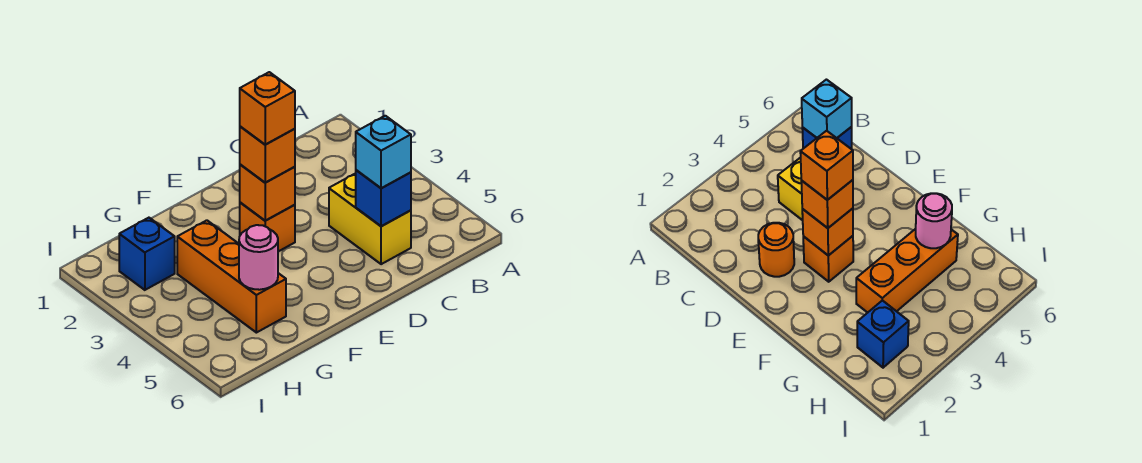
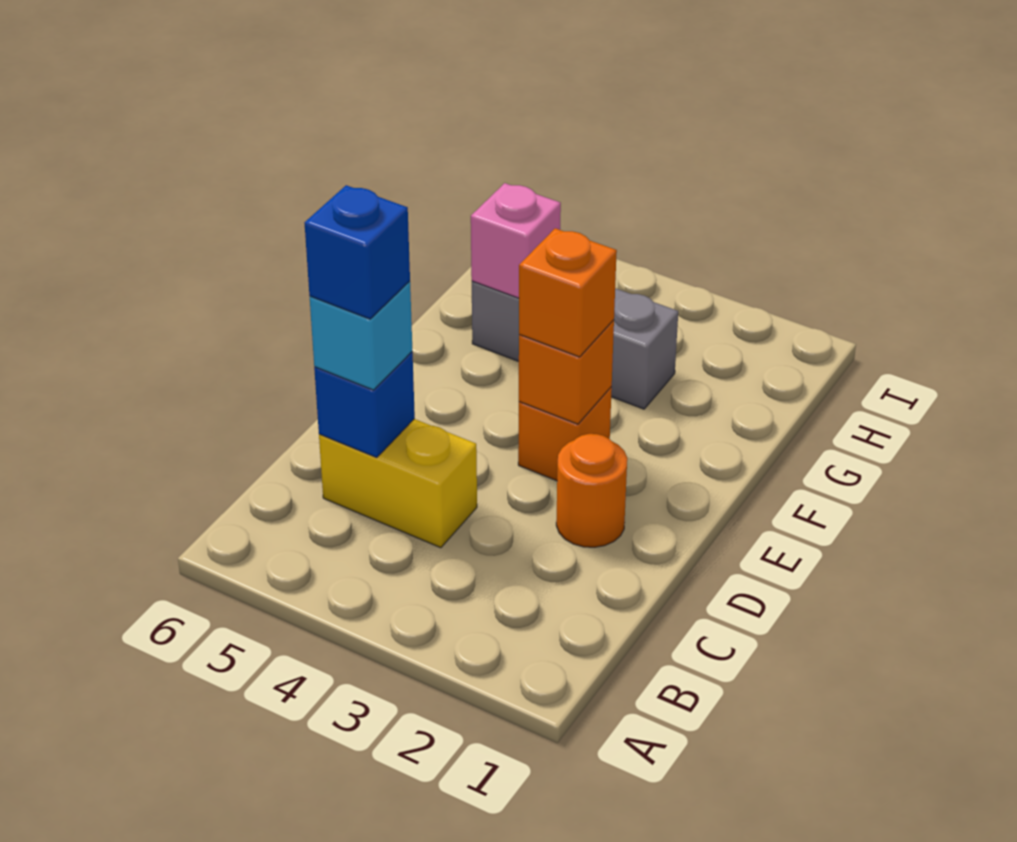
orange 1x1 brick [240,72,295,145] -> none
orange 1x3 brick [177,220,286,333] -> grey 1x3 brick [472,281,678,409]
pink 1x1 round brick [239,225,278,290] -> pink 1x1 brick [471,183,561,298]
blue 1x1 brick [119,218,175,290] -> blue 1x1 brick moved to [305,185,410,319]

